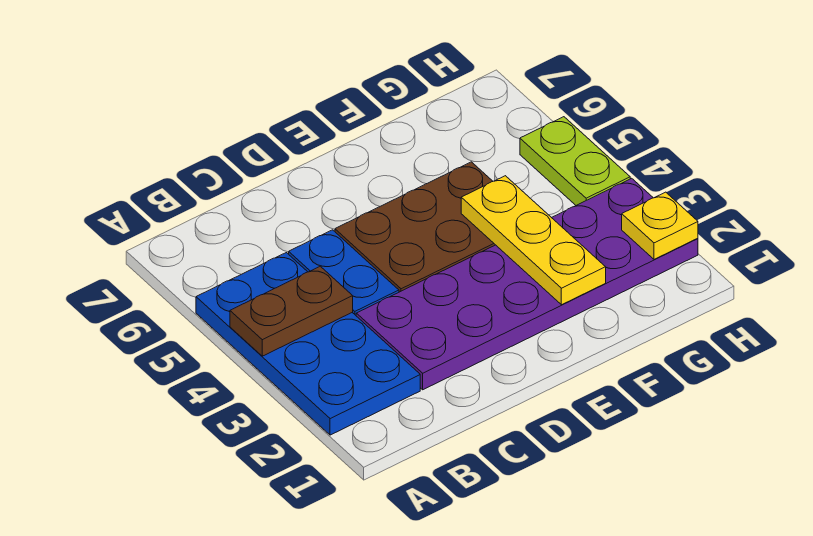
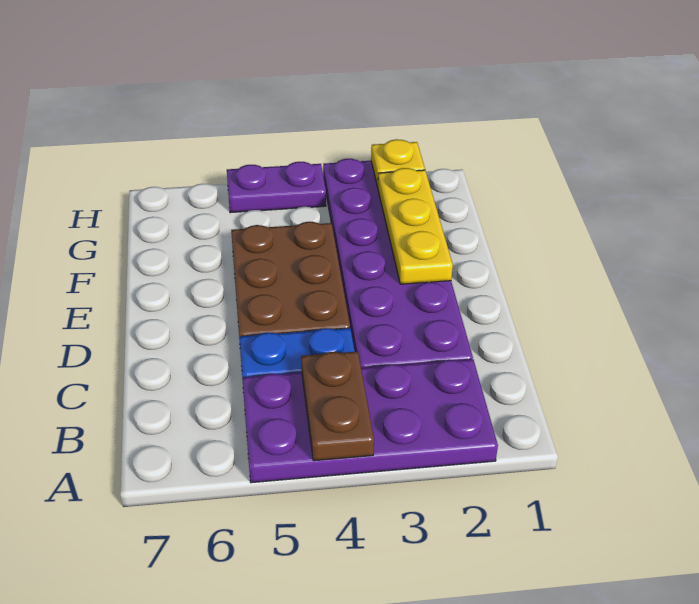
blue 2x4 plate [196,253,420,435] -> purple 2x4 plate [242,359,498,483]
yellow 1x3 plate [461,176,606,305] -> yellow 1x3 plate turned to [378,168,453,284]
lime 1x2 plate [520,117,630,205] -> purple 1x2 plate [227,162,326,213]

